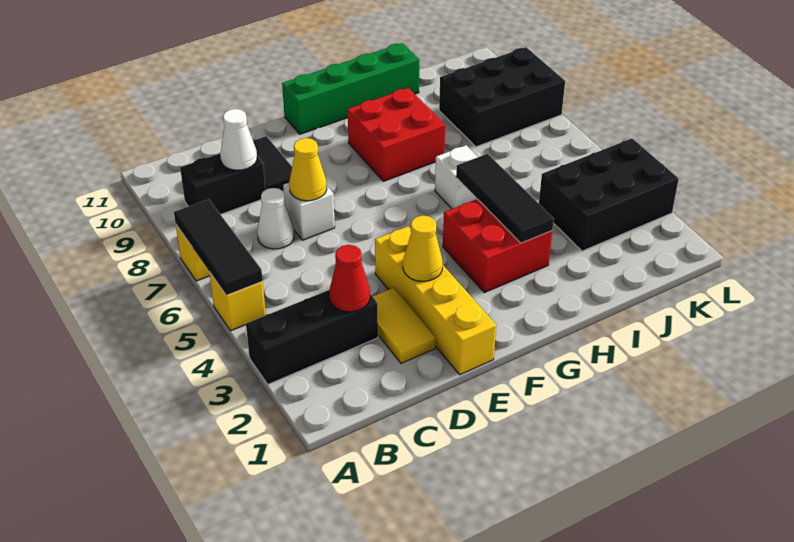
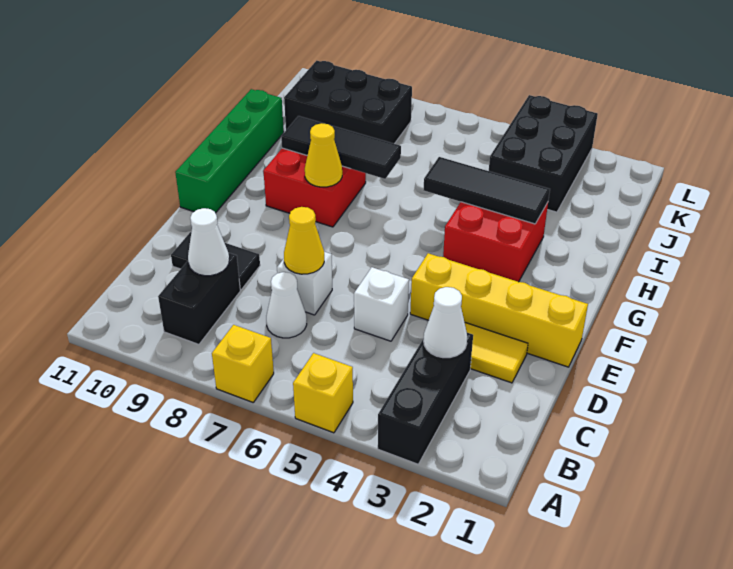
black 1x3 tile [174,199,263,295] -> black 1x3 tile moved to [281,116,401,179]
red 1x1 cone [330,245,370,312] -> white 1x1 cone [424,287,467,358]
yellow 1x1 cone [403,216,443,281] -> yellow 1x1 cone moved to [305,123,342,187]
white 1x1 brick [435,145,478,209] -> white 1x1 brick moved to [354,267,409,341]
black 2x3 brick [439,47,565,147] -> black 2x3 brick turned to [284,61,412,144]

